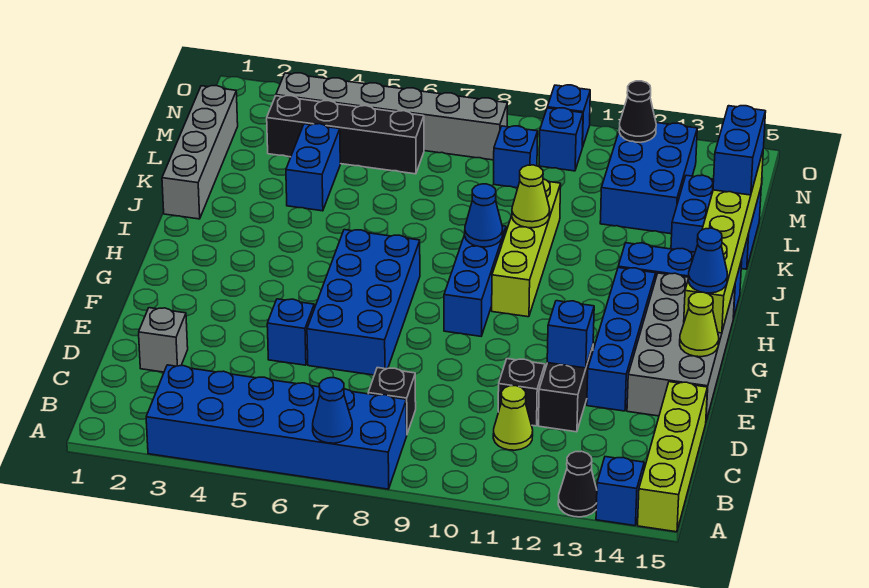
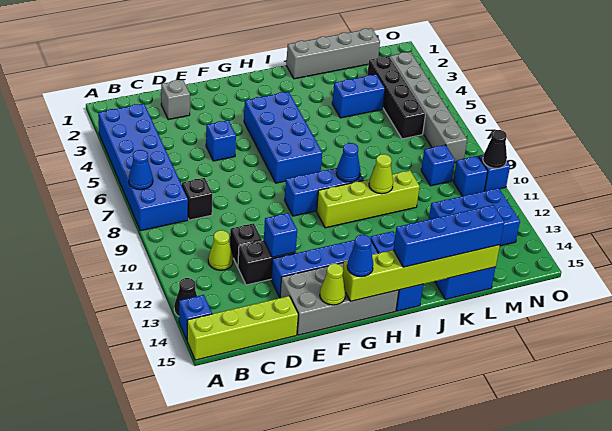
blue 2x4 brick [307,230,420,375] -> blue 2x4 brick turned to [244,92,322,183]
blue 1x2 brick [713,106,766,195] -> blue 1x4 brick [393,205,504,267]
black 1x1 cone [619,81,656,142] -> black 1x1 cone moved to [483,130,507,168]

